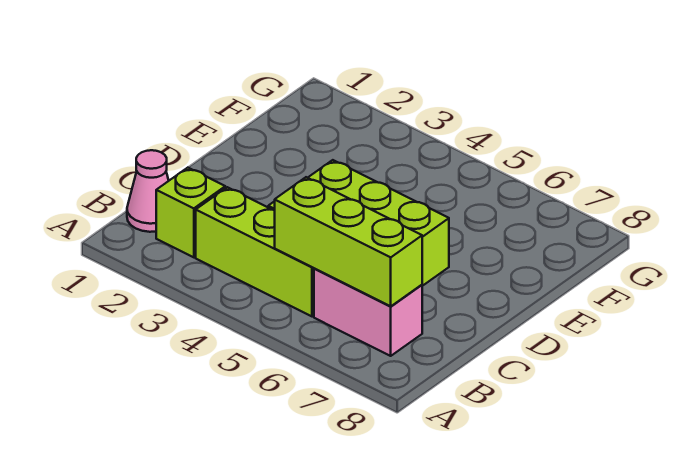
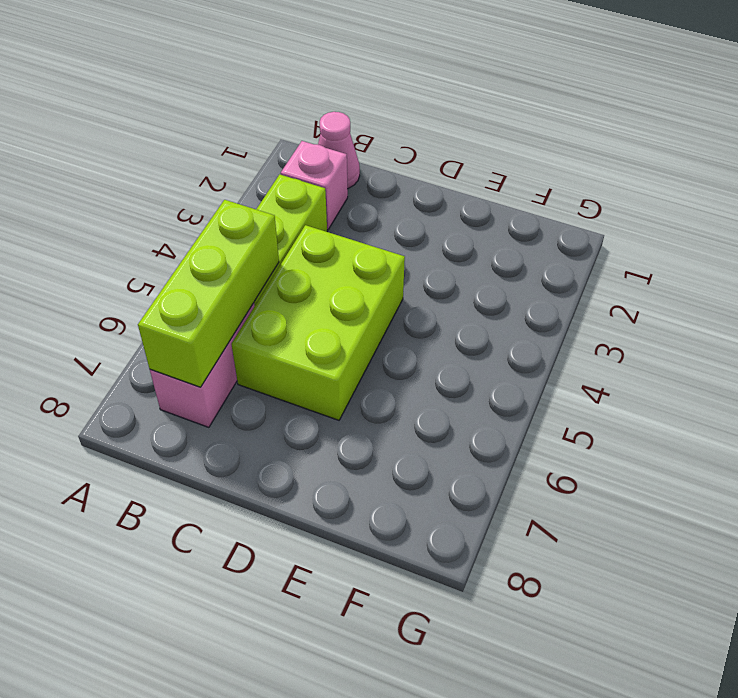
lime 1x1 brick [156,168,225,257] -> pink 1x1 brick [281,141,348,230]

